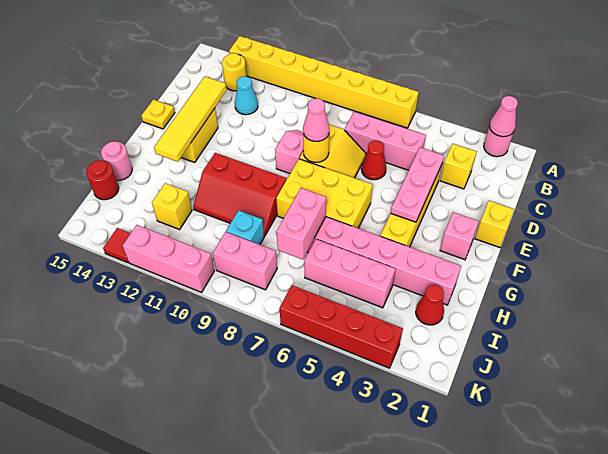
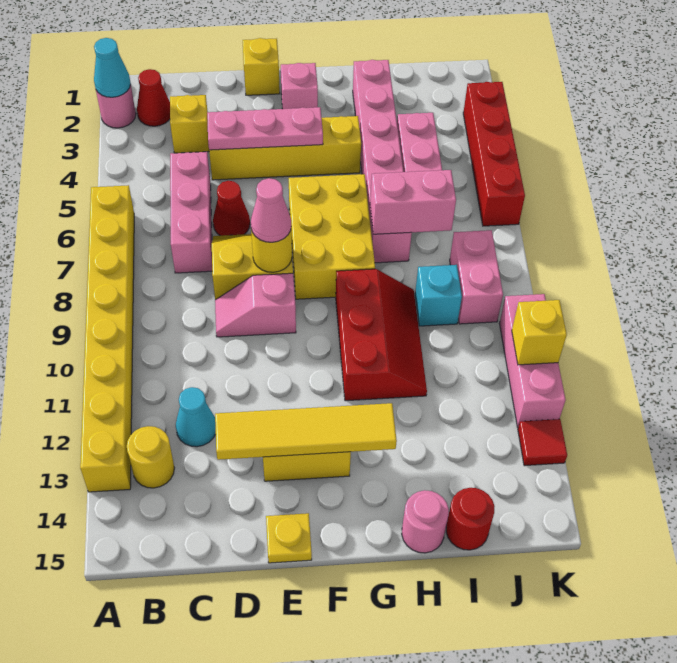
pink 1x1 cone [489,96,518,137] -> cyan 1x1 cone [94,38,131,97]
red 1x1 cone [416,285,444,325] -> red 1x1 cone moved to [137,69,170,126]
yellow 1x1 brick [152,183,192,230] -> yellow 1x1 brick moved to [512,300,567,365]

